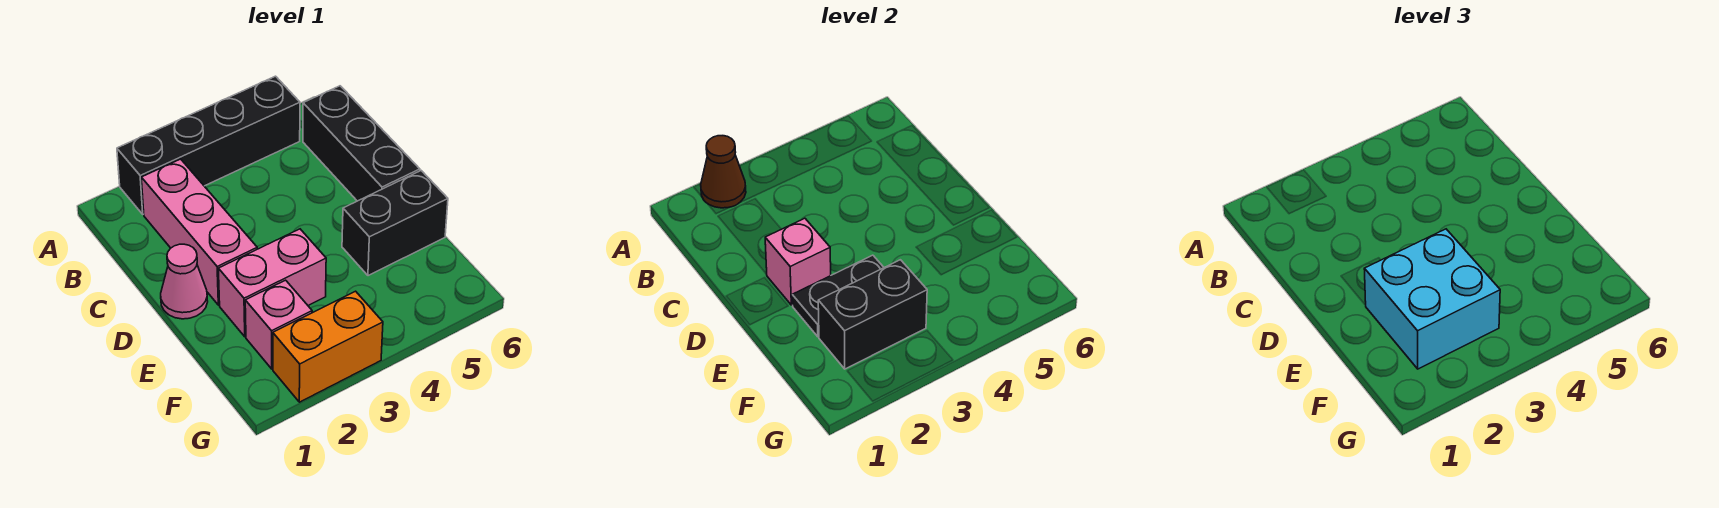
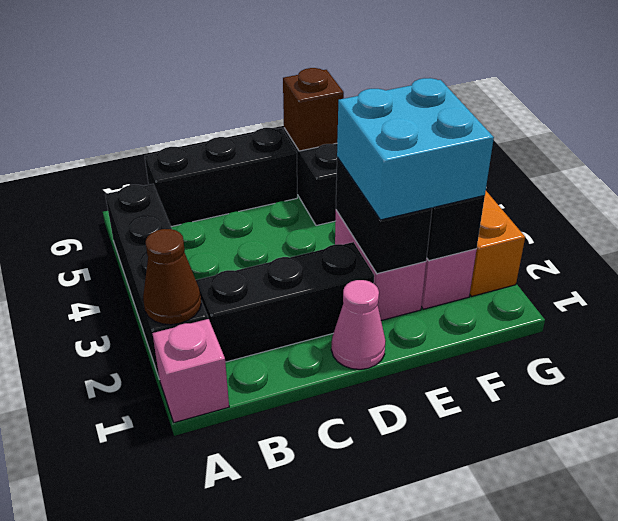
pink 1x3 brick [141,159,257,305] -> black 1x3 brick [196,242,374,362]
pink 1x1 brick [765,218,831,305] -> pink 1x1 brick moved to [152,319,229,423]
black 1x2 plate [792,255,884,337] -> black 1x2 brick [336,157,432,274]
none -> brown 1x1 brick [283,68,344,151]

